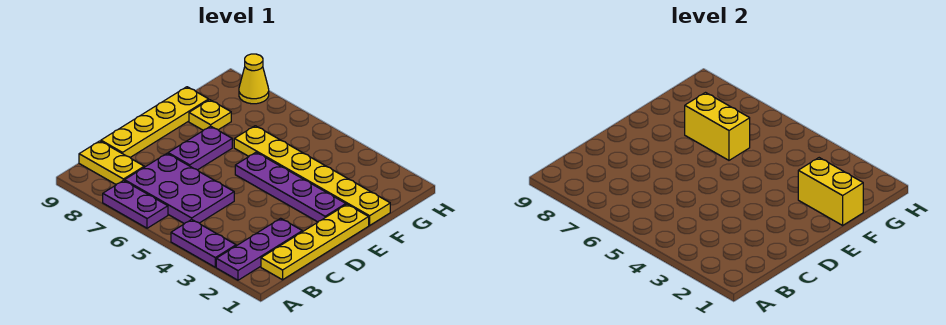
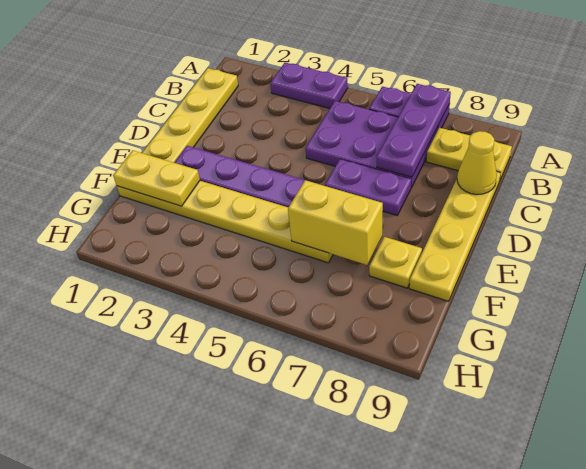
purple 1x3 plate [216,218,302,280] -> purple 1x3 plate moved to [377,84,451,177]
purple 1x2 plate [168,126,232,170] -> purple 1x2 plate turned to [325,159,411,215]
yellow 1x2 brick [798,158,863,225] -> yellow 1x2 plate [113,150,200,206]
yellow 1x1 cone [239,54,269,104] -> yellow 1x1 cone moved to [457,131,497,194]

